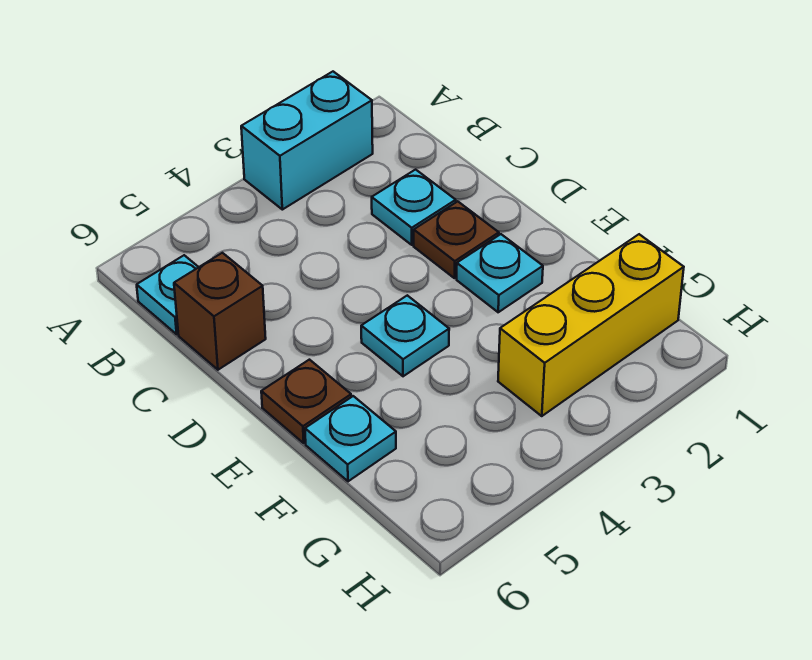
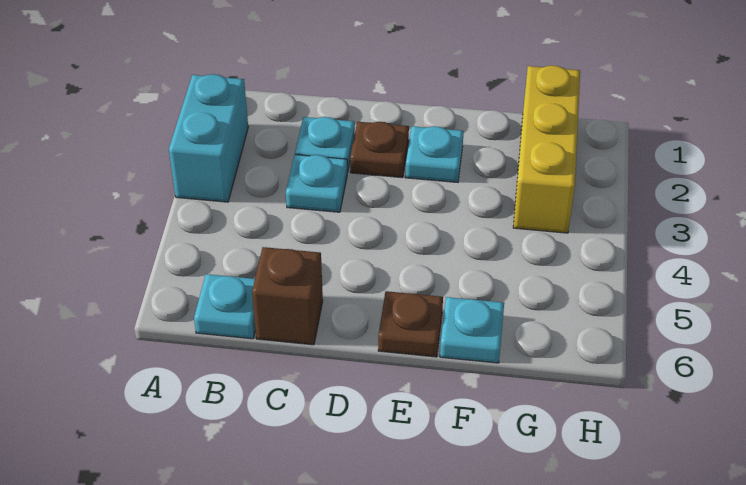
cyan 1x1 plate [361,295,449,376] -> cyan 1x1 plate moved to [286,155,348,212]

